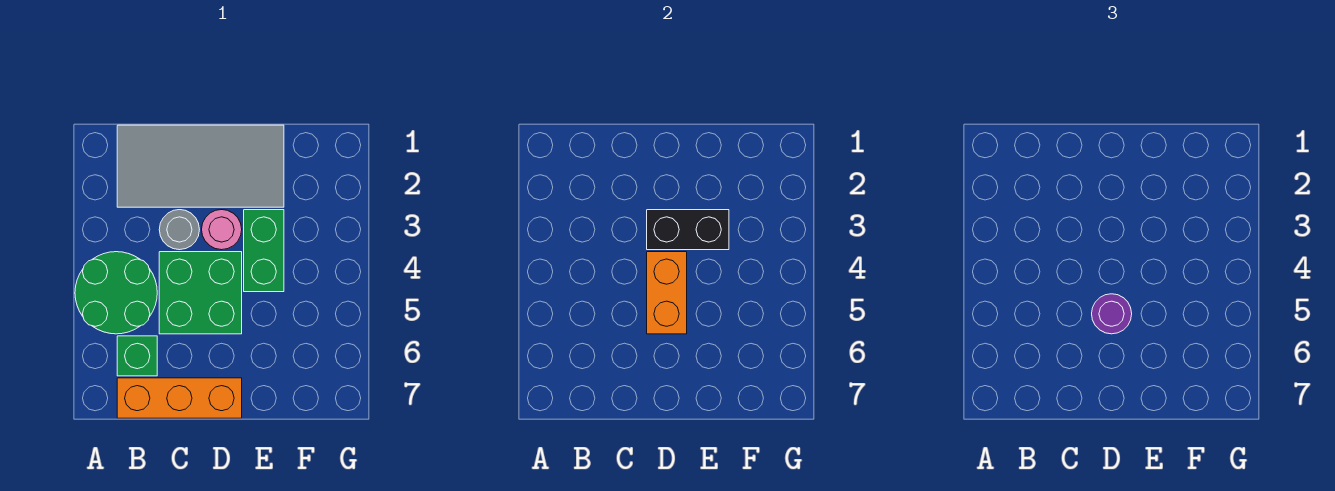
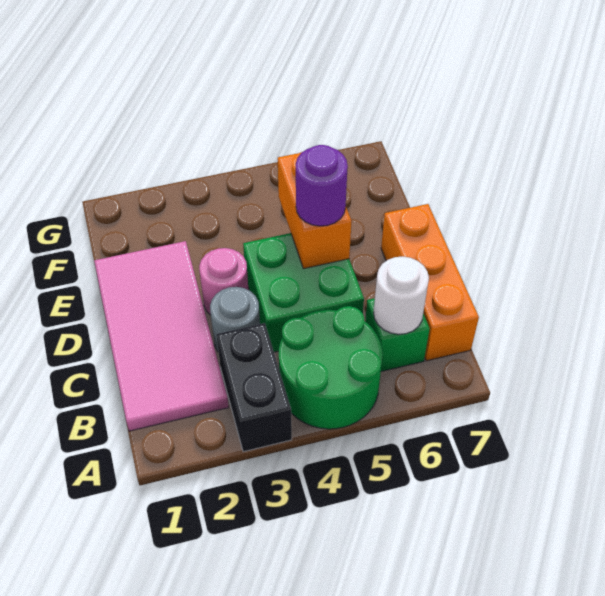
grey 2x4 tile [117,125,284,207] -> pink 2x4 tile [94,241,229,431]
none -> white 1x1 round brick [373,256,429,334]
black 1x2 brick [647,210,729,250] -> black 1x2 brick moved to [216,323,292,452]
orange 1x2 brick [647,252,687,334] -> orange 1x2 brick turned to [278,152,352,269]
green 1x2 brick [244,210,284,292] -> none

